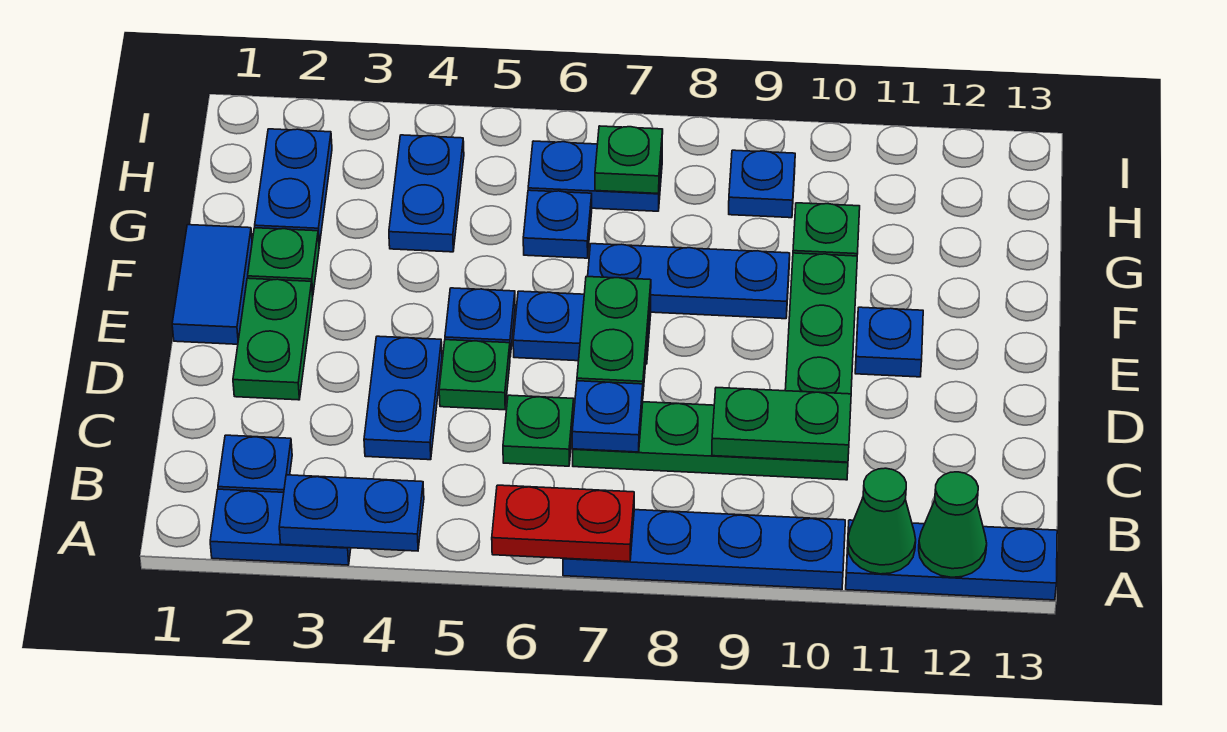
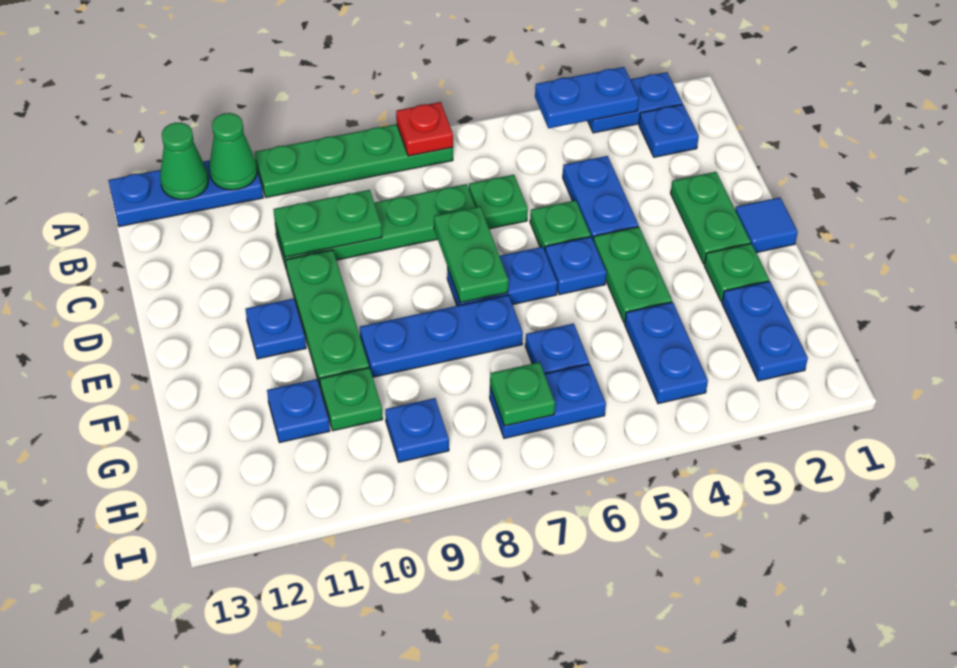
red 1x2 plate [492,485,634,562] -> red 1x1 plate [396,102,453,156]
blue 1x4 plate [563,510,845,590] -> green 1x4 plate [255,124,453,198]
blue 1x1 plate [572,381,643,452] -> blue 1x1 plate moved to [267,379,330,443]
blue 1x2 tile [172,225,252,344] -> blue 1x1 tile [735,197,798,253]
none -> green 1x2 plate [593,227,672,323]

